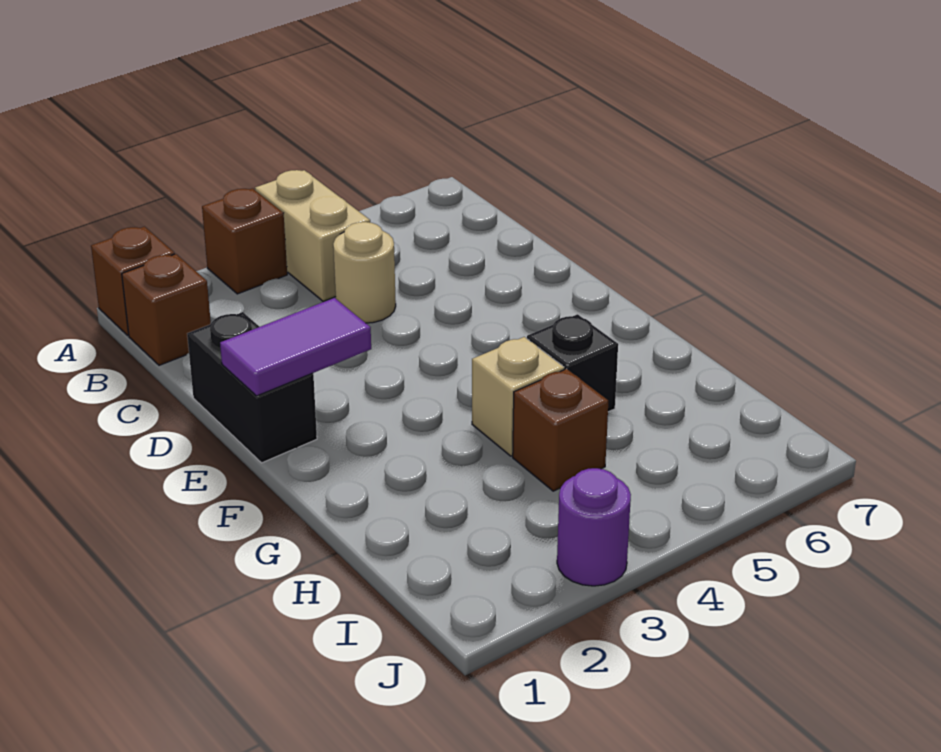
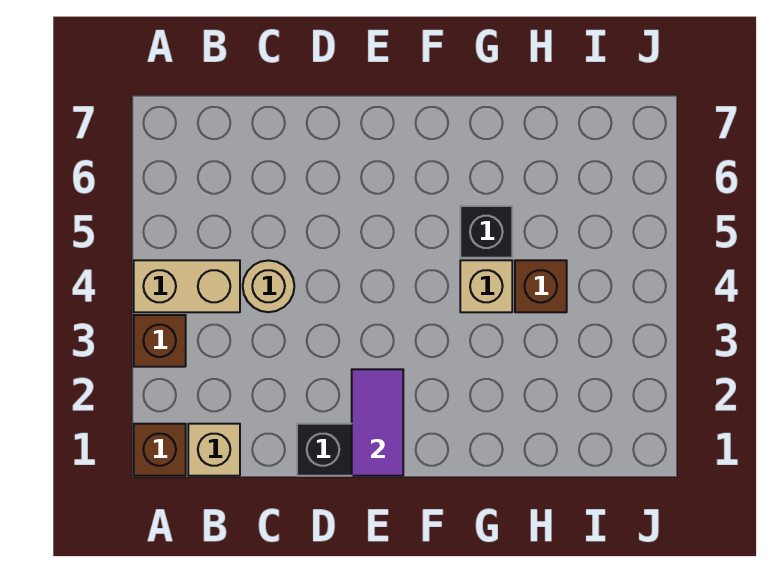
brown 1x1 brick [122,254,211,365] -> tan 1x1 brick [188,424,240,476]
purple 1x1 round brick [557,468,631,586] -> none

